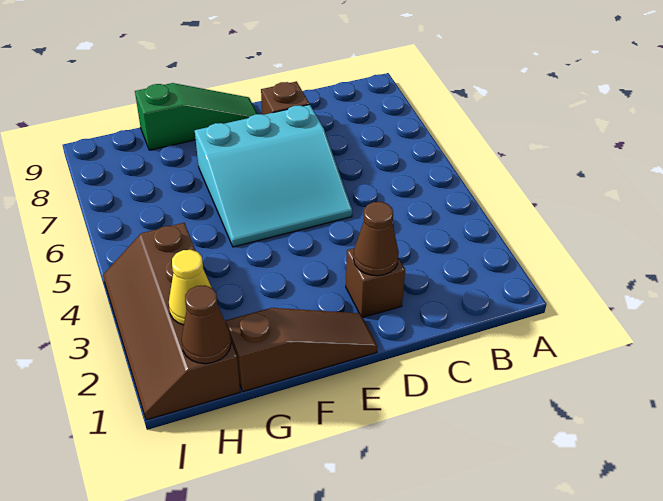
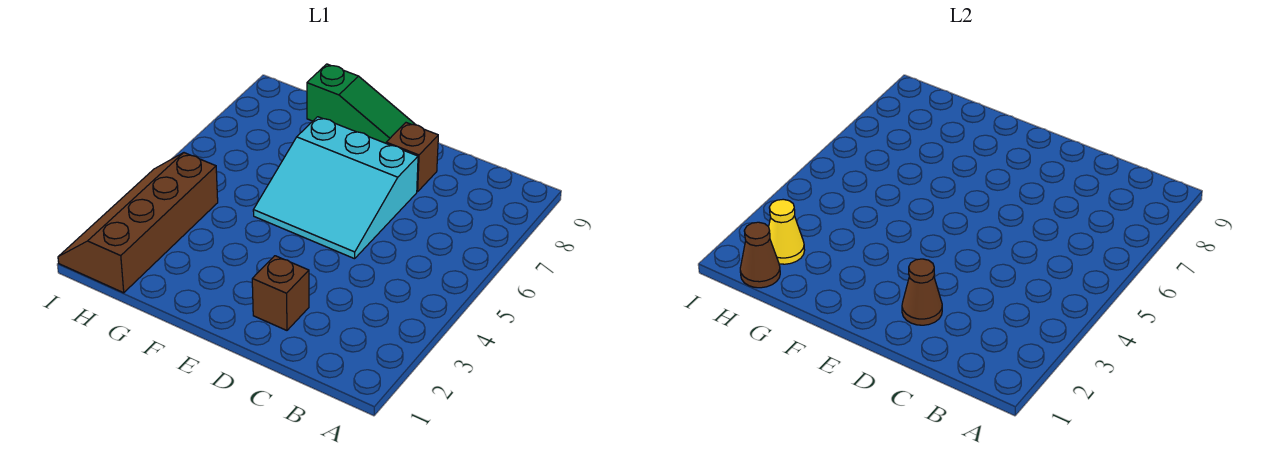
brown 1x3 slope [226,308,377,392] -> none

